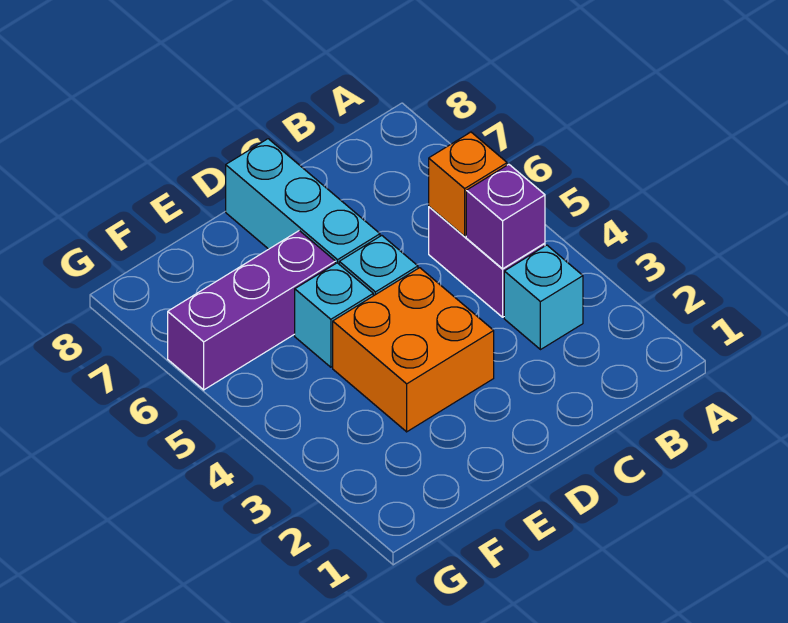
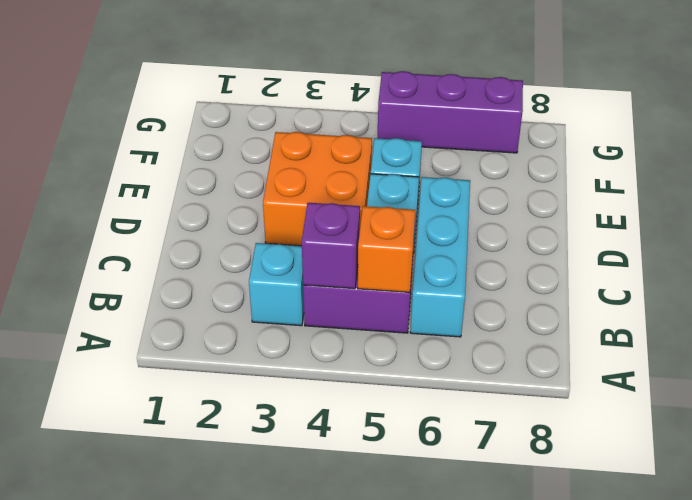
cyan 1x3 brick [226,139,380,264] -> cyan 1x3 brick turned to [410,177,470,337]
purple 1x3 brick [168,231,335,390] -> purple 1x3 brick turned to [378,71,523,153]

